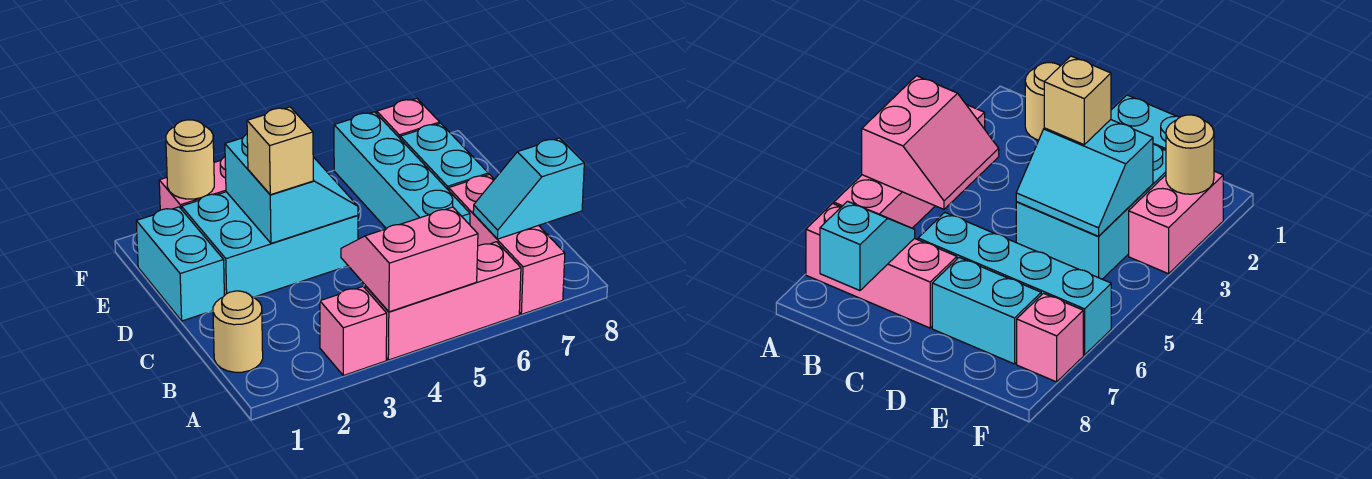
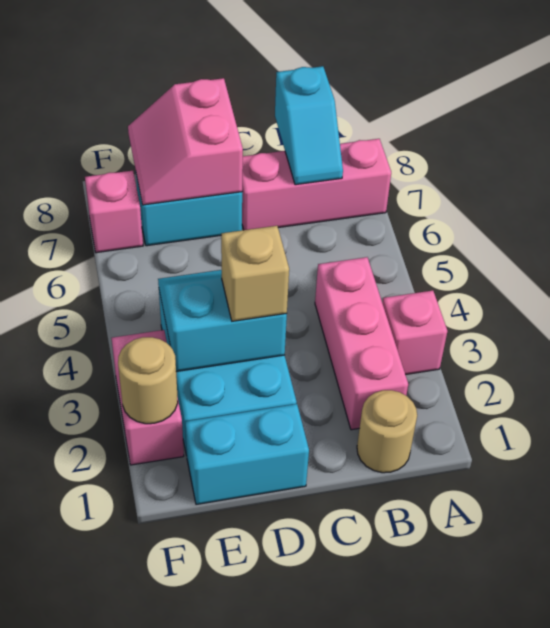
pink 1x3 brick [365,242,521,360] -> pink 1x3 brick moved to [315,257,408,430]
pink 2x2 slope [341,207,478,312] -> pink 2x2 slope moved to [128,78,243,205]
cyan 1x4 brick [334,112,470,229] -> none

